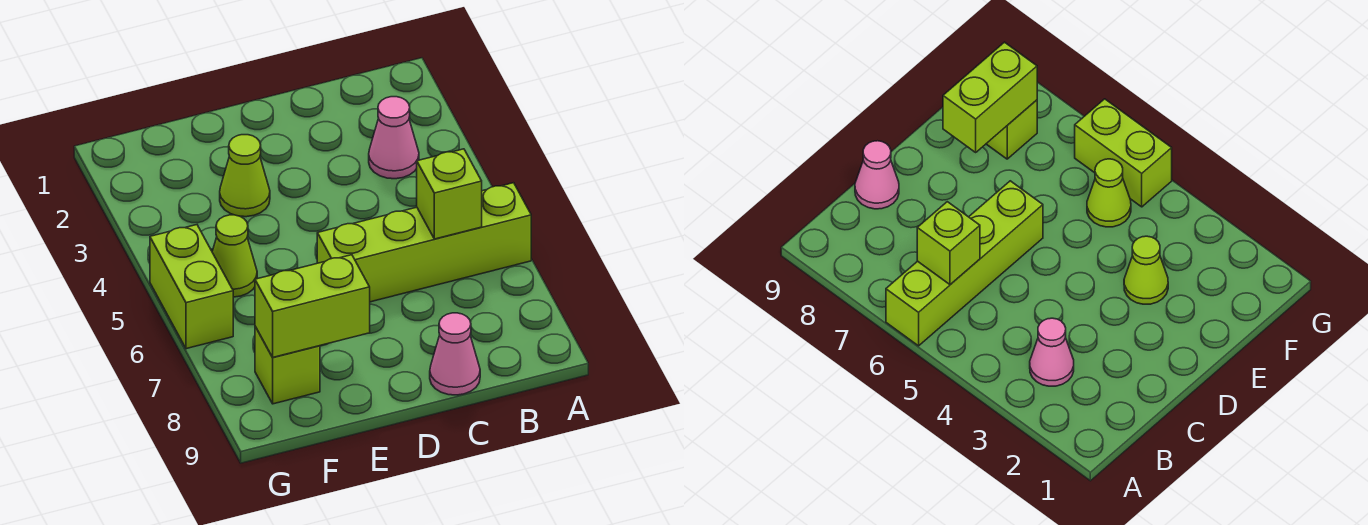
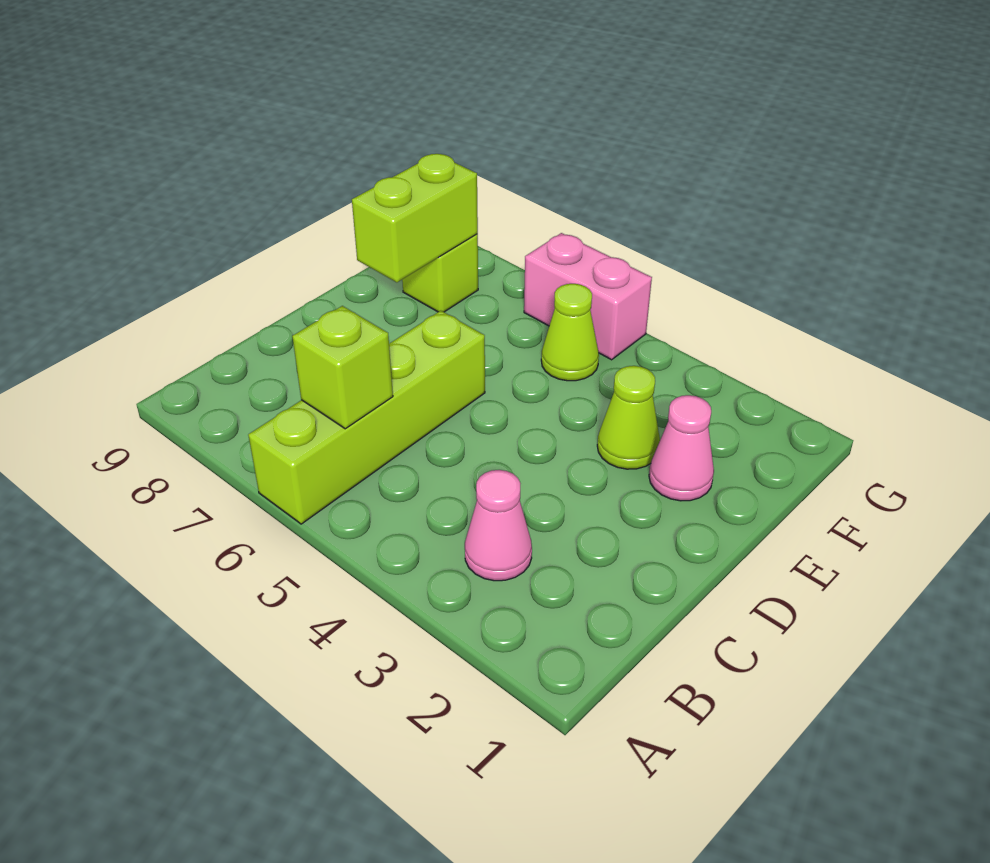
pink 1x1 cone [430,313,480,395] -> pink 1x1 cone moved to [649,395,714,501]
lime 1x2 brick [150,225,233,349] -> pink 1x2 brick [524,233,652,360]

